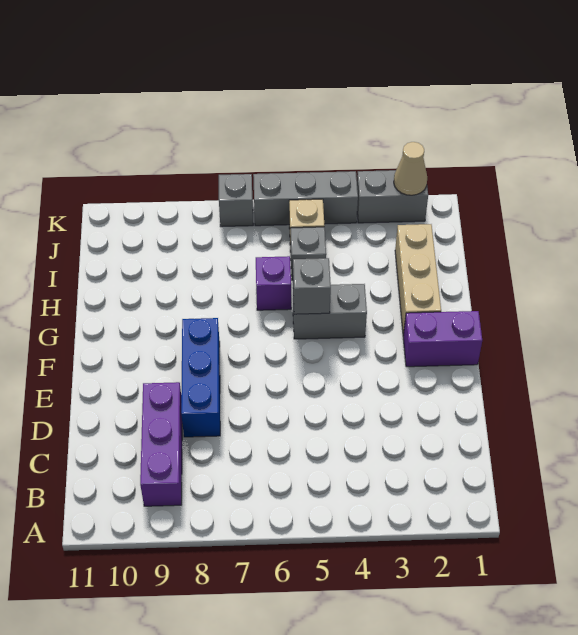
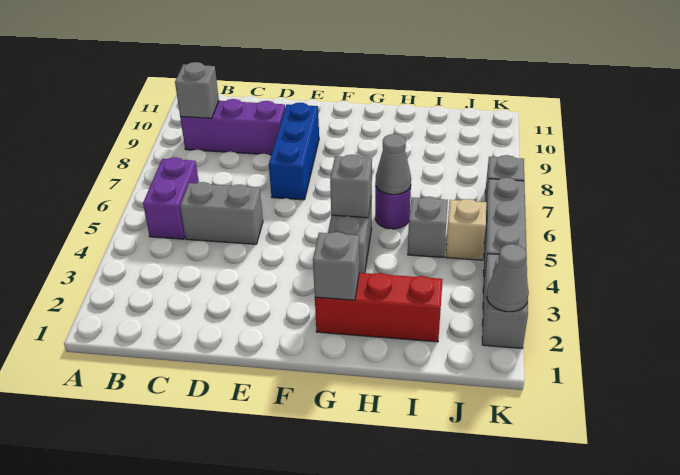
none -> grey 1x1 brick [175,62,219,118]
none -> grey 1x2 brick [180,182,263,244]
blue 1x3 brick [181,318,220,437] -> blue 1x3 brick turned to [269,103,319,200]
purple 1x2 brick [403,311,482,367] -> purple 1x2 brick moved to [143,157,199,239]
tan 1x3 brick [395,224,441,335] -> red 1x3 brick [315,273,443,342]
none -> grey 1x1 brick [313,232,359,300]
purple 1x1 brick [256,256,291,310] -> purple 1x1 round brick [375,183,411,229]
none -> grey 1x1 cone [375,134,411,195]
tan 1x1 cone [394,142,427,195] -> grey 1x1 cone [487,244,529,312]

